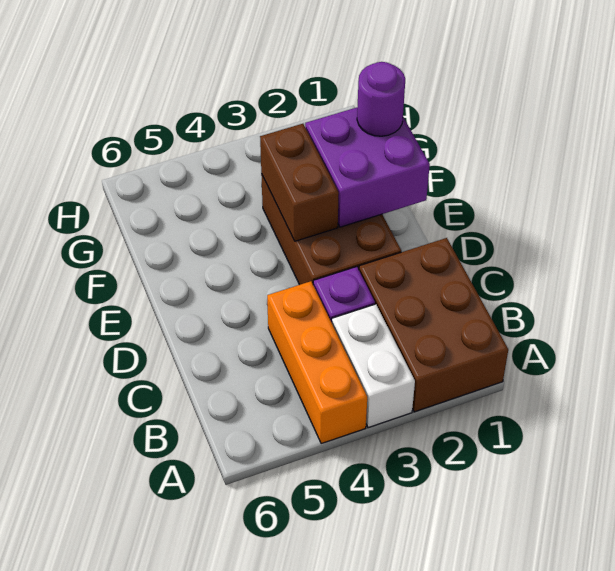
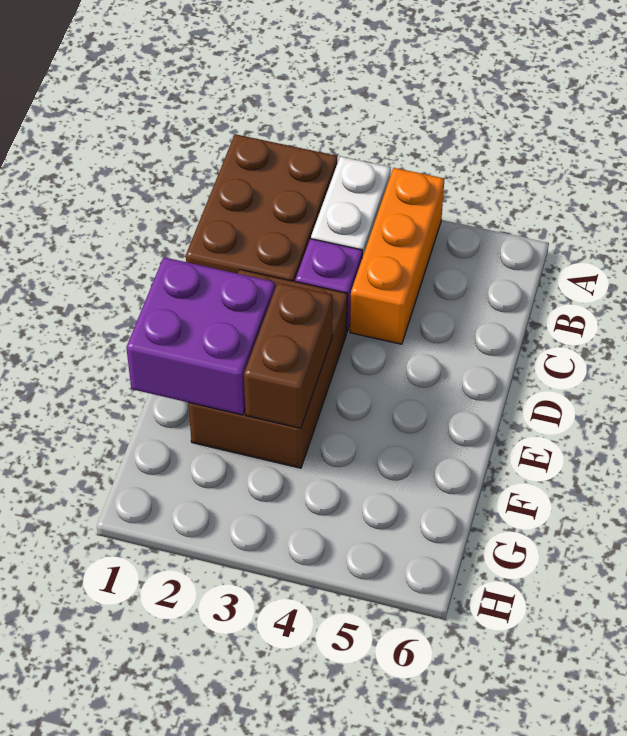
purple 1x1 round brick [357,62,405,136] -> none

